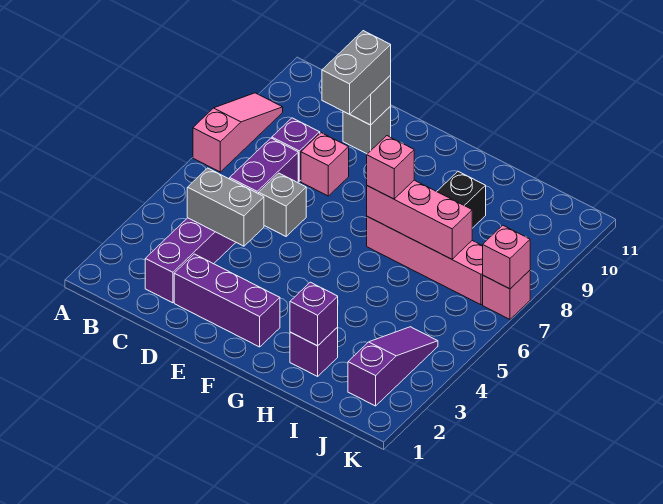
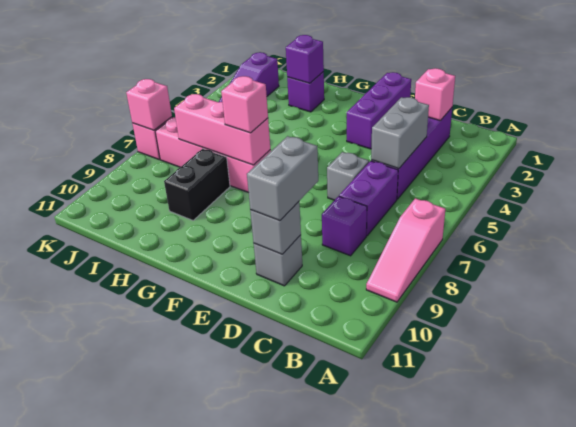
grey 1x2 brick [187,168,264,246] -> grey 1x2 brick turned to [371,97,429,169]
purple 1x3 brick [174,254,280,347] -> purple 1x3 brick turned to [347,72,411,149]
pink 1x1 brick [301,133,349,196] -> pink 1x1 brick moved to [415,68,455,121]

